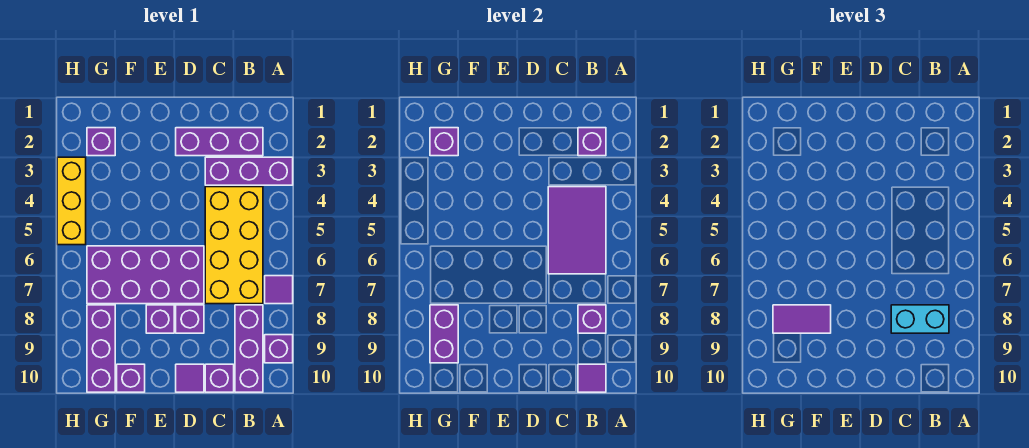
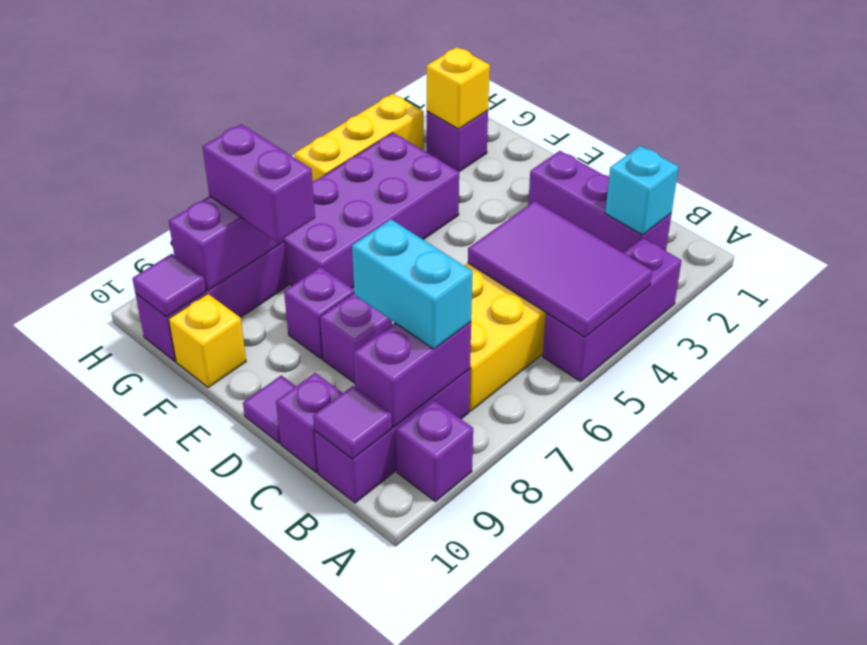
purple 1x3 brick [205,157,293,185] -> purple 1x3 brick turned to [543,238,682,382]
purple 1x1 tile [265,276,293,304] -> purple 1x1 tile moved to [132,254,206,317]
purple 1x1 brick [578,128,606,156] -> cyan 1x1 brick [605,146,679,235]
purple 2x3 tile [548,187,606,274] -> purple 2x3 tile turned to [468,201,652,337]
purple 1x1 brick [578,305,606,333] -> purple 1x2 brick [353,322,471,427]
purple 2x4 brick [87,246,204,304] -> purple 2x4 brick turned to [284,133,459,288]
purple 1x2 tile [773,305,831,333] -> purple 1x2 brick [203,124,315,242]
purple 1x1 brick [117,364,145,392] -> yellow 1x1 brick [169,294,246,387]
purple 1x1 brick [430,128,458,156] -> yellow 1x1 brick [427,47,490,129]

